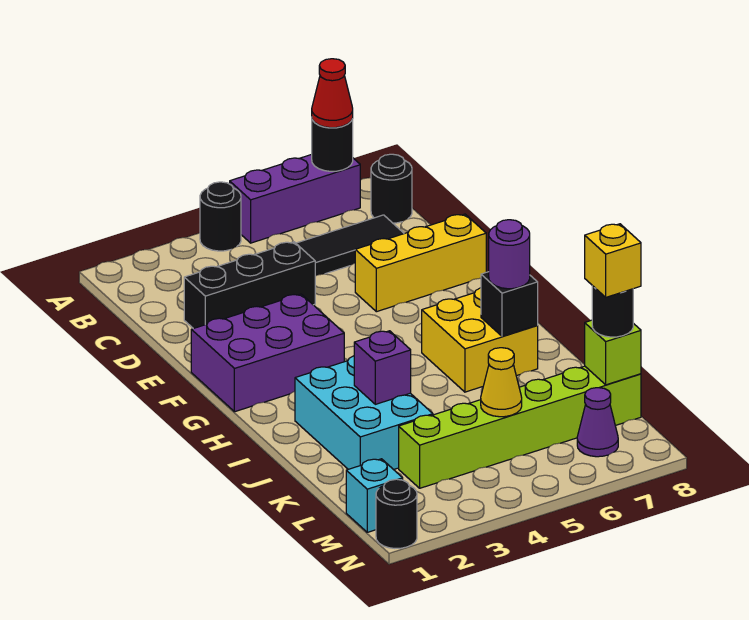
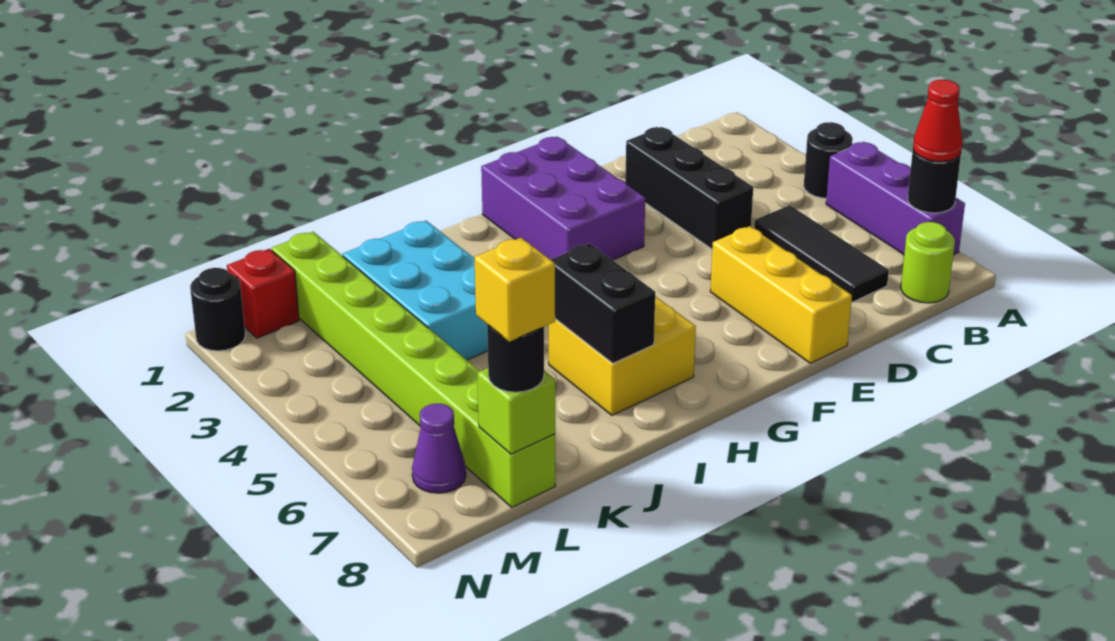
black 1x1 round brick [371,154,412,223] -> lime 1x1 round brick [901,222,955,303]
cyan 2x3 brick [295,356,433,470] -> cyan 2x3 brick turned to [343,221,488,360]
black 1x1 brick [481,272,538,336] -> black 1x2 brick [551,243,655,363]
purple 1x1 round brick [489,220,530,289] -> none
purple 1x1 brick [354,331,411,404] -> none
lime 1x6 brick [399,366,641,488] -> lime 1x8 brick [272,232,555,507]
yellow 1x1 cone [481,348,522,417] -> none
cyan 1x1 brick [346,459,403,532] -> red 1x1 brick [227,249,299,338]

